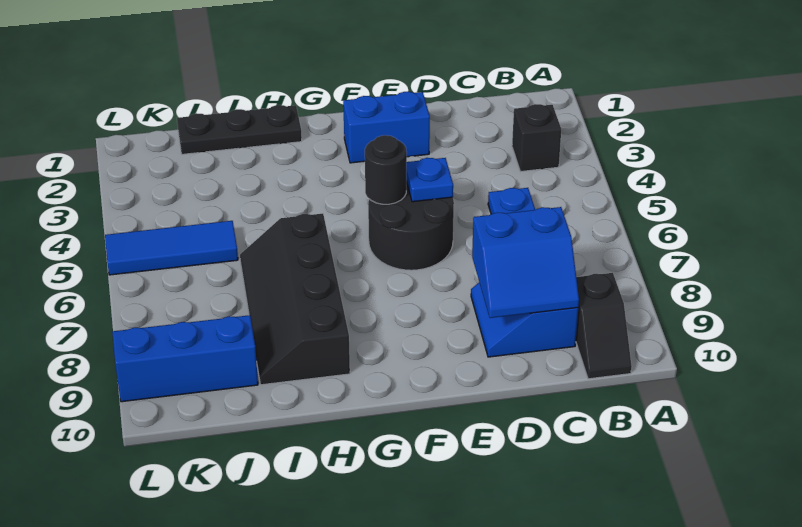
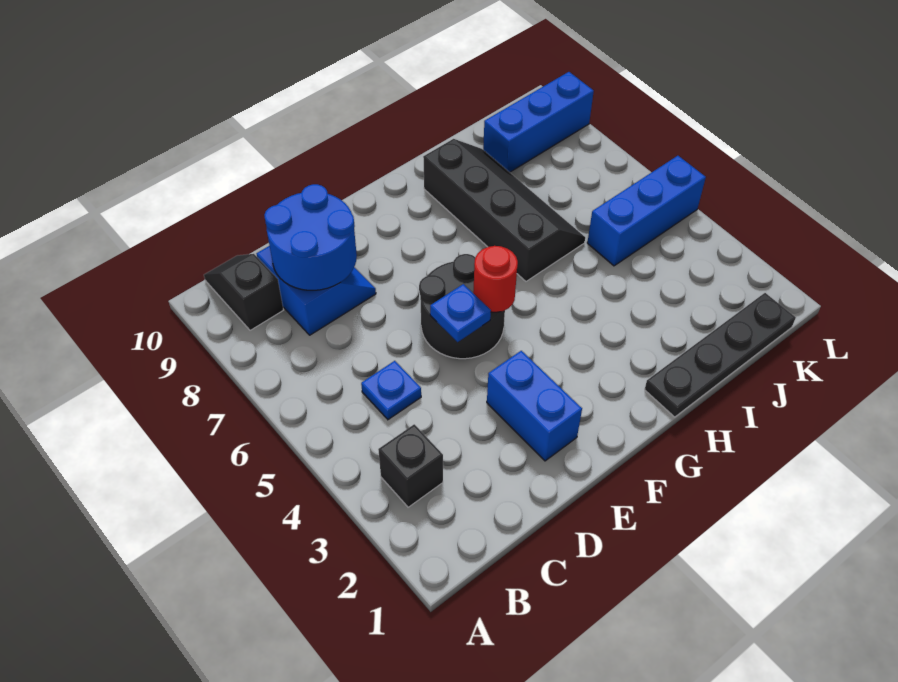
blue 2x2 slope [472,207,579,318] -> blue 2x2 round brick [264,184,357,290]
blue 1x2 brick [343,92,430,163] -> blue 1x2 brick turned to [487,351,582,461]
black 1x1 round brick [365,135,407,204] -> red 1x1 round brick [473,246,518,312]
black 1x3 plate [177,105,302,154] -> black 1x4 plate [645,293,796,417]
blue 1x3 tile [105,221,238,275] -> blue 1x3 brick [587,156,706,266]

